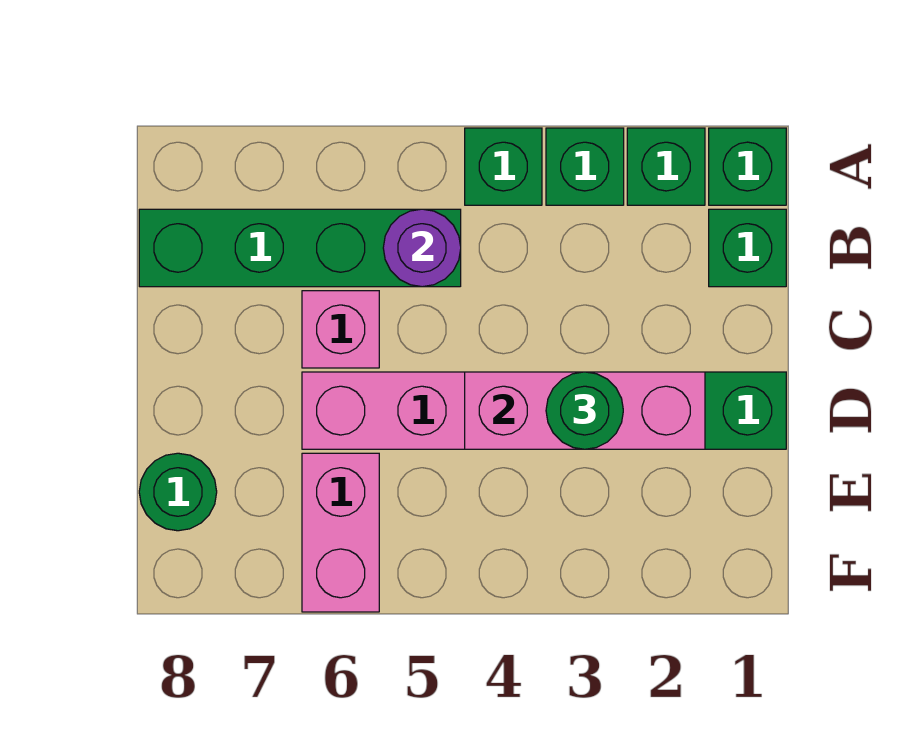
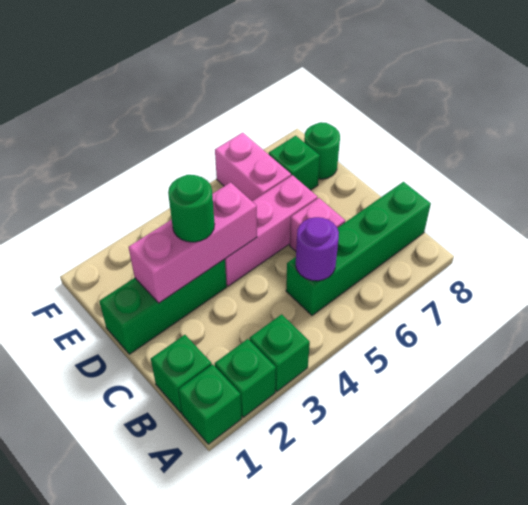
green 1x1 brick [465,128,542,205] -> green 1x1 brick moved to [269,136,320,190]

